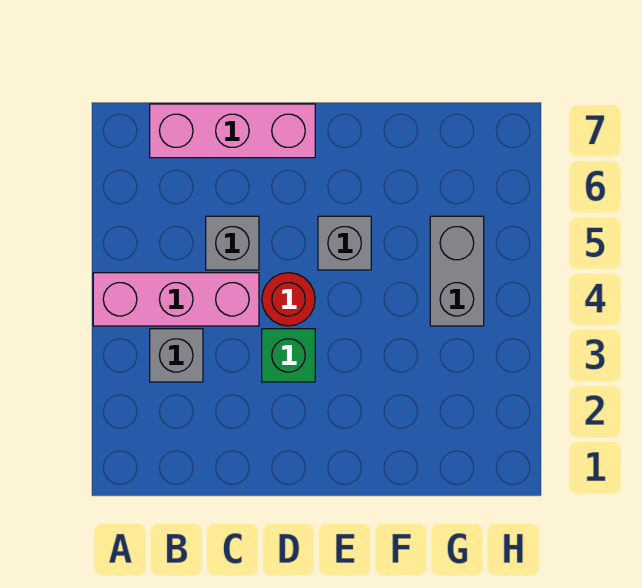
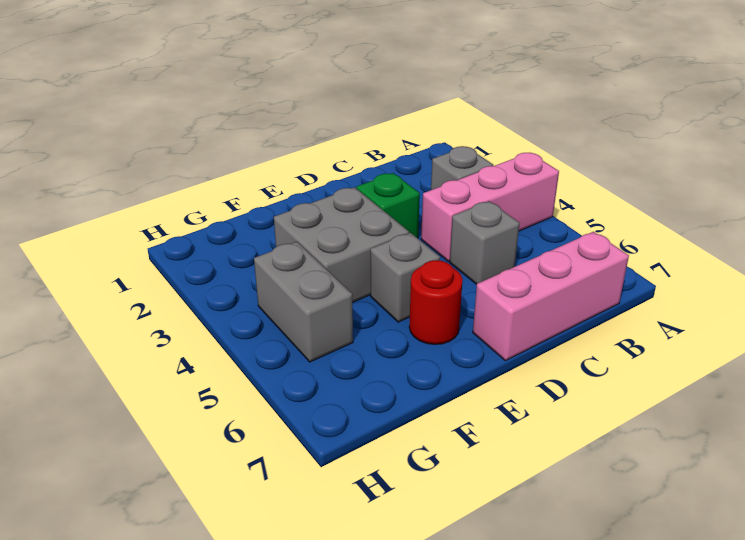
red 1x1 round brick [262,273,315,326] -> red 1x1 round brick moved to [409,260,463,344]
none -> grey 2x2 brick [274,187,409,303]

